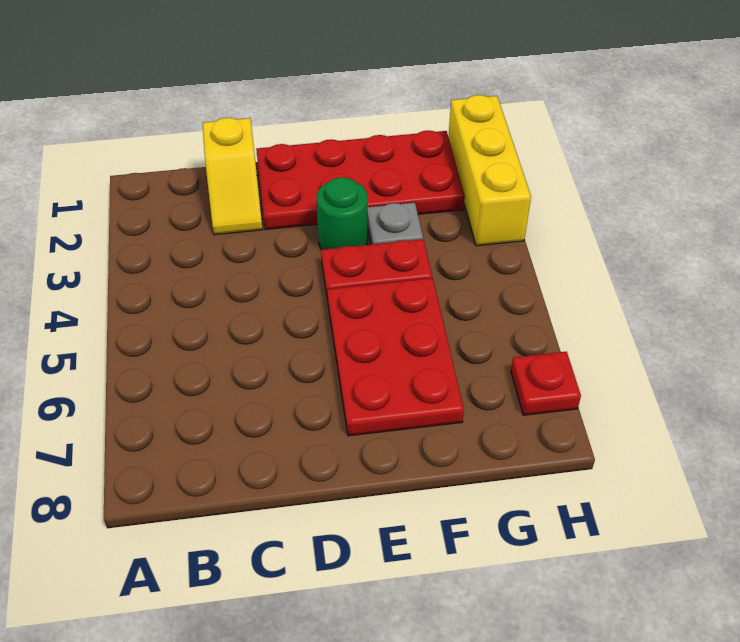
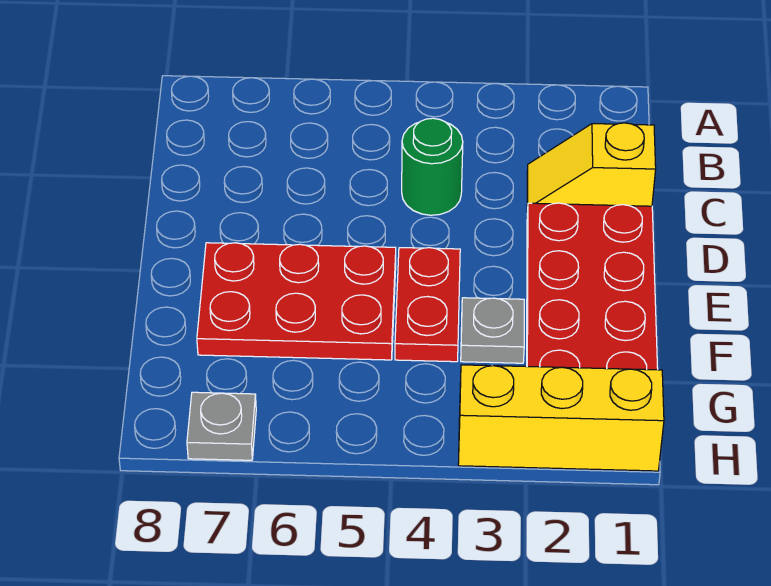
green 1x1 round brick [316,177,368,249] -> green 1x1 round brick moved to [402,118,463,215]
red 1x1 plate [511,352,581,415] -> grey 1x1 plate [187,392,256,460]

